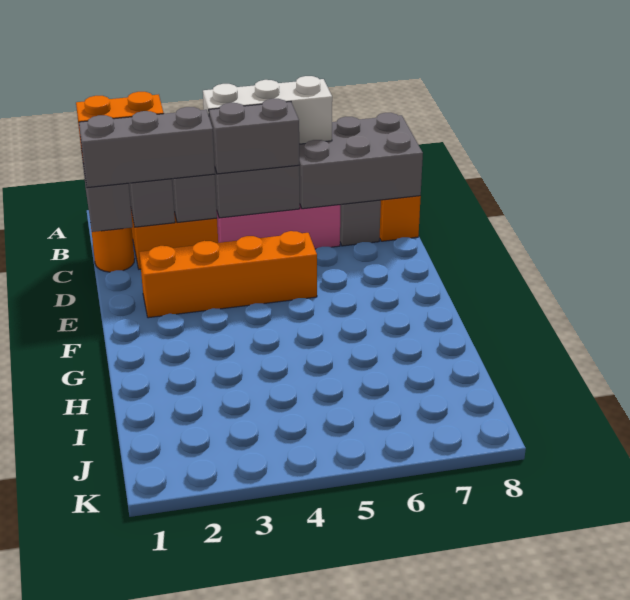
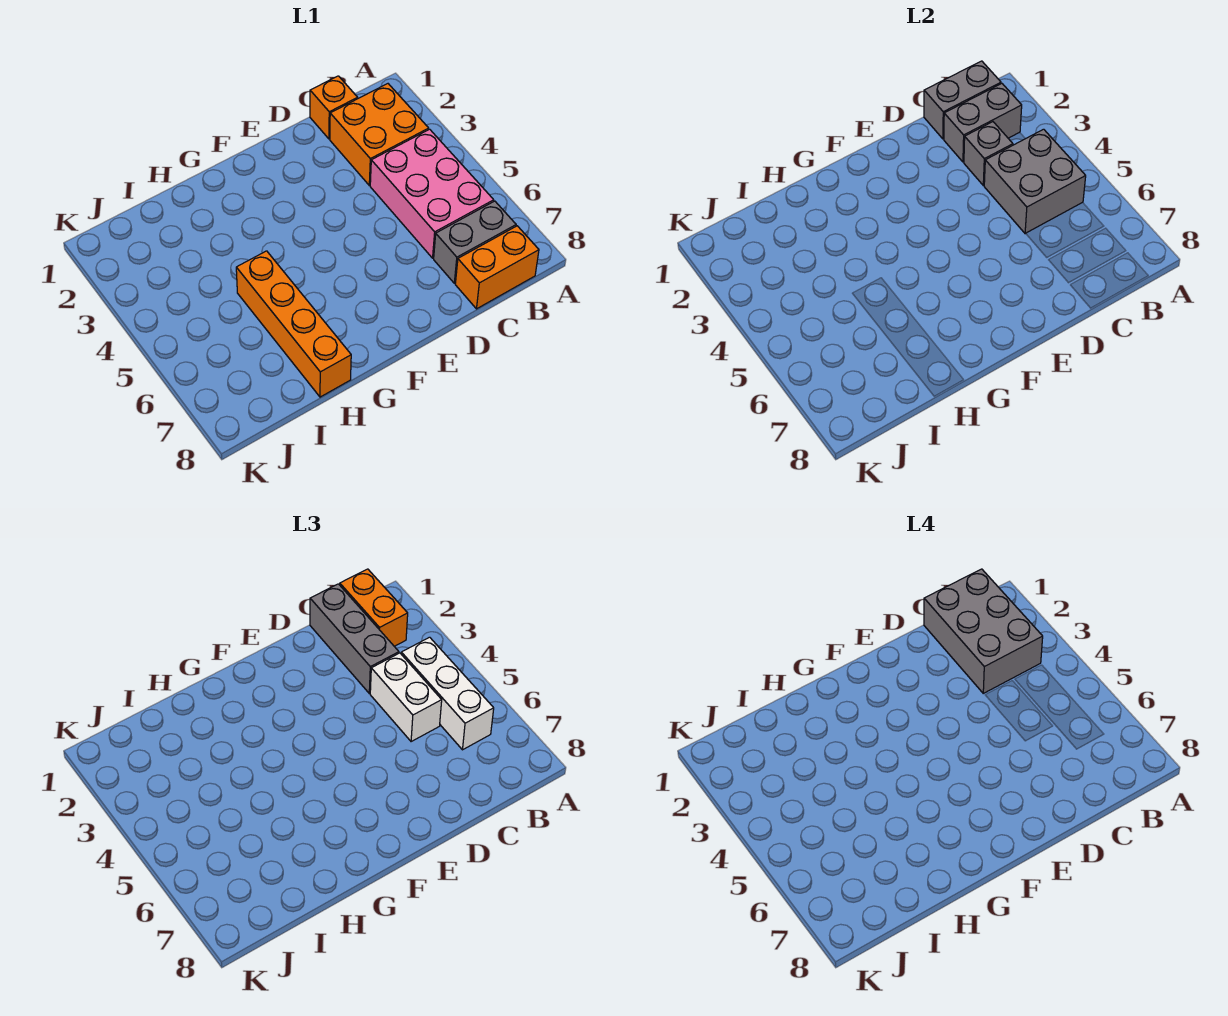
grey 2x3 brick [299,113,423,209] -> grey 2x3 brick moved to [924,569,1043,693]
orange 1x1 round brick [91,228,134,272] -> orange 1x1 brick [310,76,358,139]
grey 1x2 brick [209,99,299,174] -> white 1x2 brick [370,653,442,742]
orange 1x4 brick [139,231,317,318] -> orange 1x4 brick moved to [236,251,351,397]

